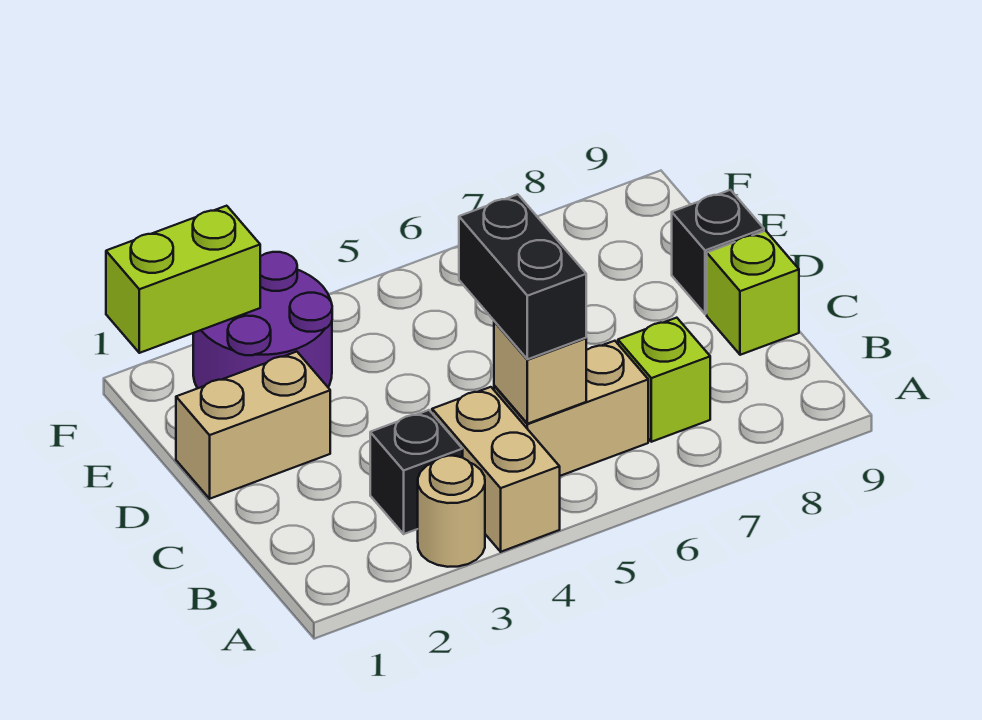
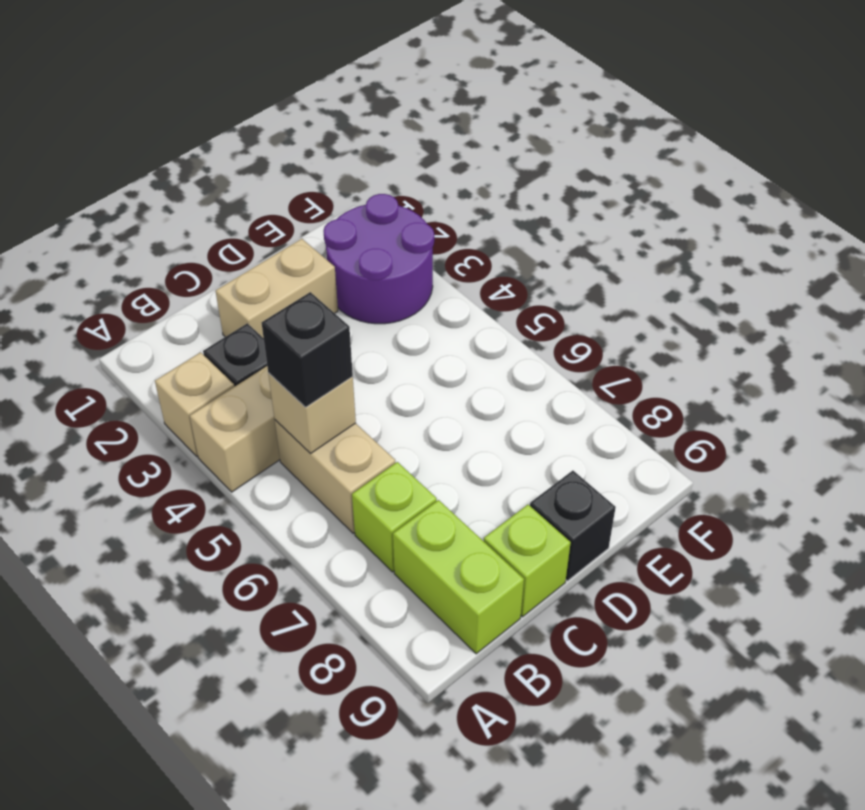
tan 1x1 round brick [418,456,485,567] -> tan 1x1 brick [155,352,234,456]
black 1x2 brick [459,194,586,359] -> black 1x1 brick [262,292,353,407]
tan 1x2 brick [176,352,330,499] -> tan 1x2 brick turned to [216,239,338,337]
lime 1x2 brick [106,206,260,353] -> lime 1x2 brick moved to [393,500,524,654]

